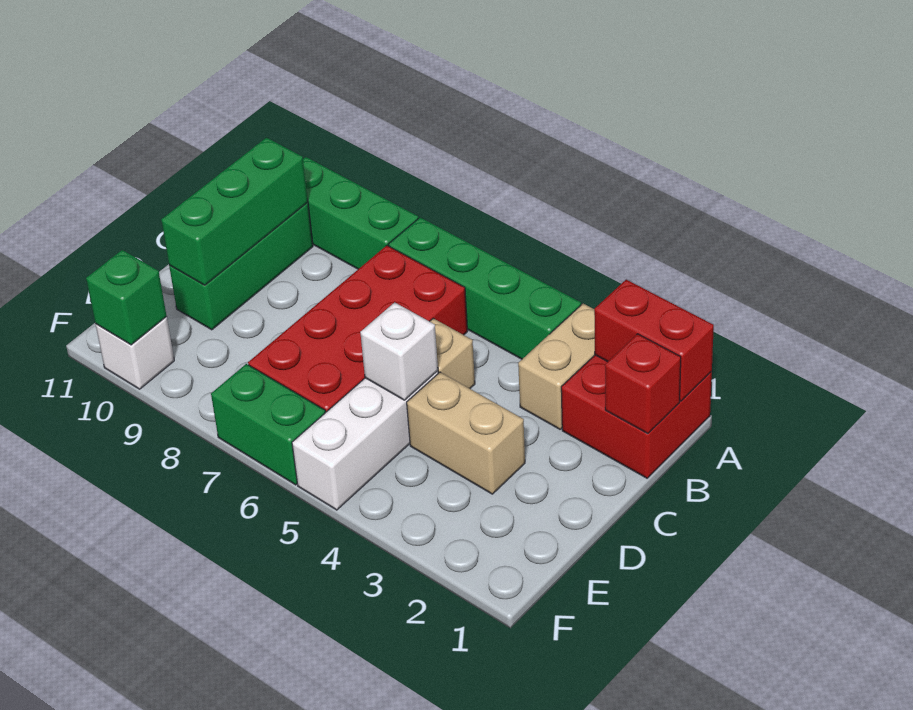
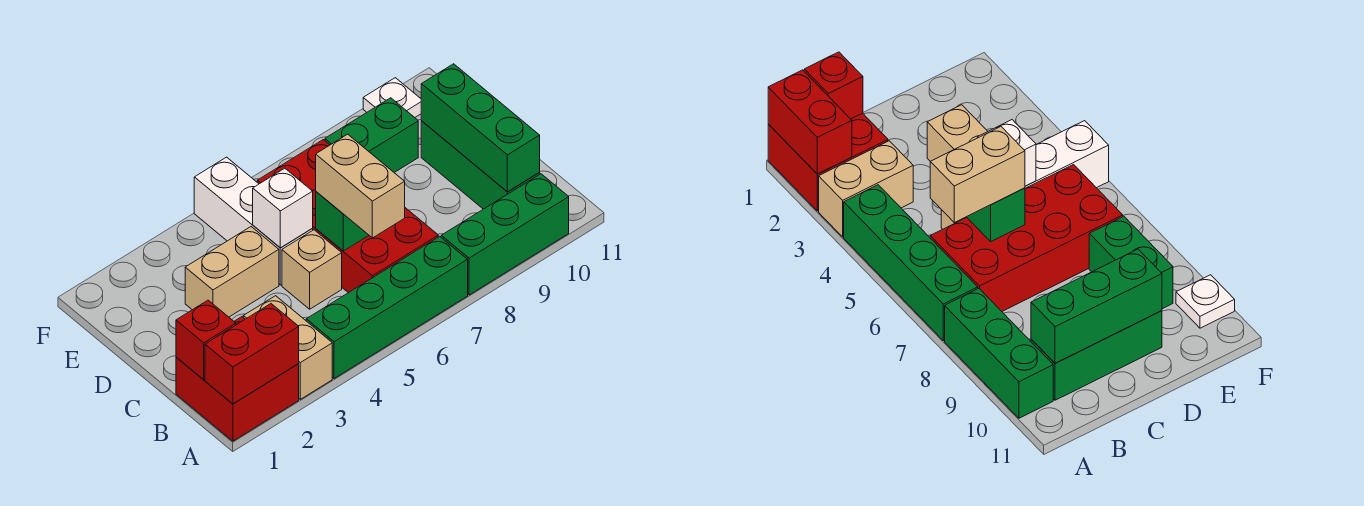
none -> tan 1x2 brick [316,134,405,238]
green 1x2 brick [211,364,325,485] -> green 1x2 brick moved to [325,98,418,173]
white 1x1 brick [96,317,174,389] -> white 1x1 plate [363,78,421,117]
green 1x1 brick [86,250,167,345] -> green 1x1 brick moved to [316,192,369,251]

